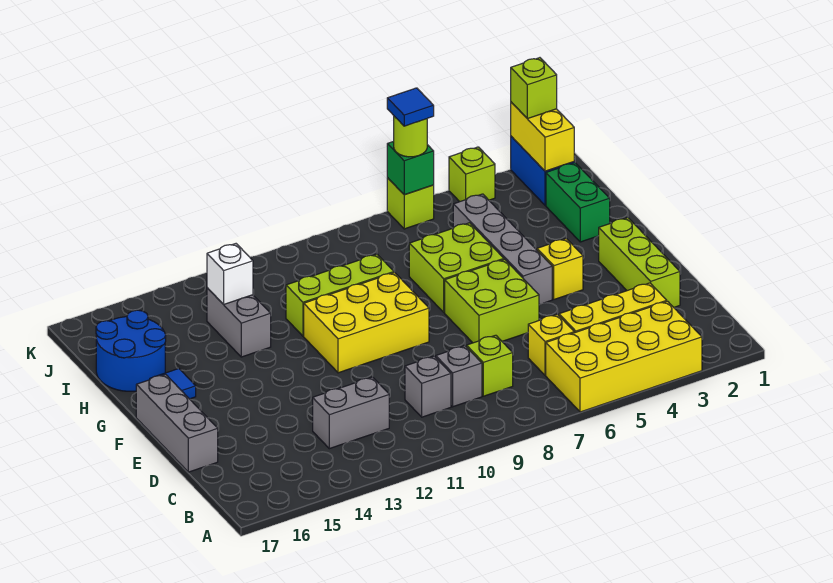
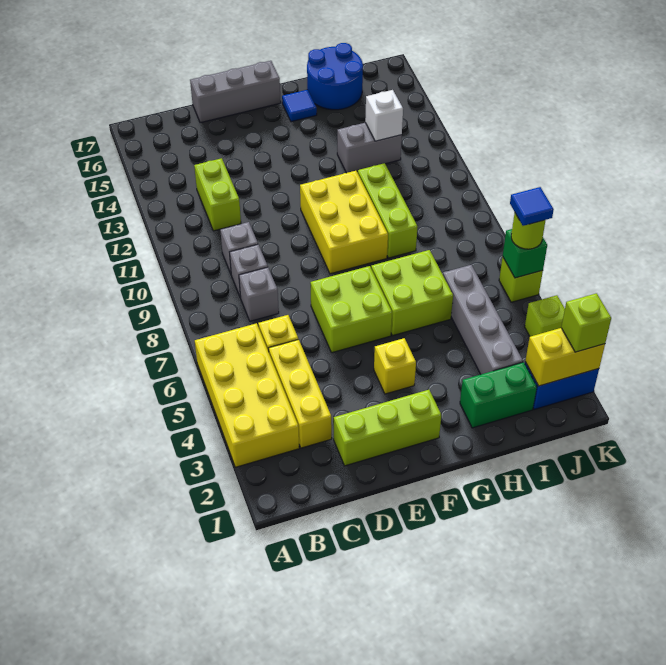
lime 1x1 brick [467,335,513,396] -> grey 1x1 brick [239,267,279,321]
grey 1x2 brick [313,377,389,449] -> lime 1x2 brick [194,158,241,231]
grey 1x4 brick [453,194,552,305] -> grey 1x4 brick turned to [443,265,523,374]

